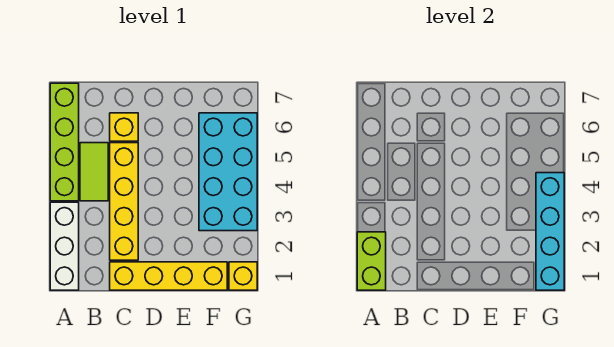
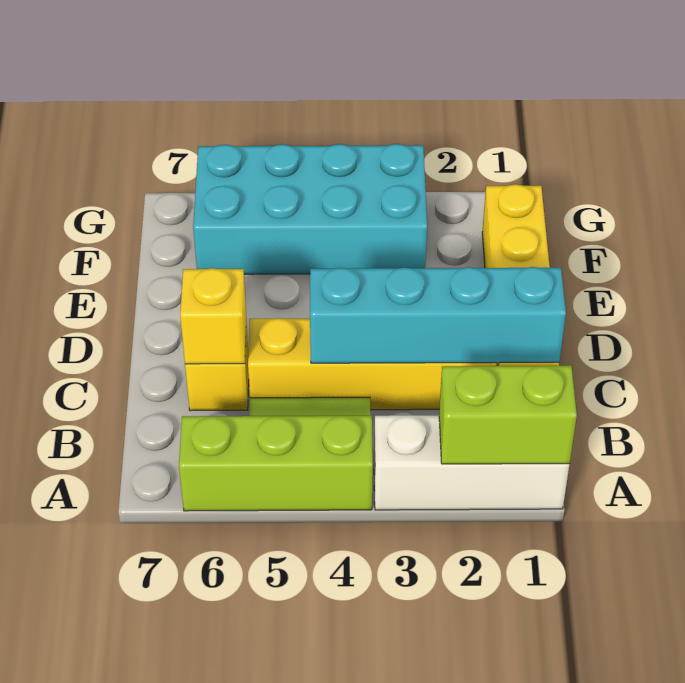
lime 1x4 brick [50,83,79,201] -> lime 1x3 brick [179,416,373,511]
yellow 1x1 brick [229,262,257,290] -> yellow 1x1 brick moved to [180,268,246,364]
cyan 1x4 brick [536,173,564,290] -> cyan 1x4 brick moved to [310,267,566,363]

